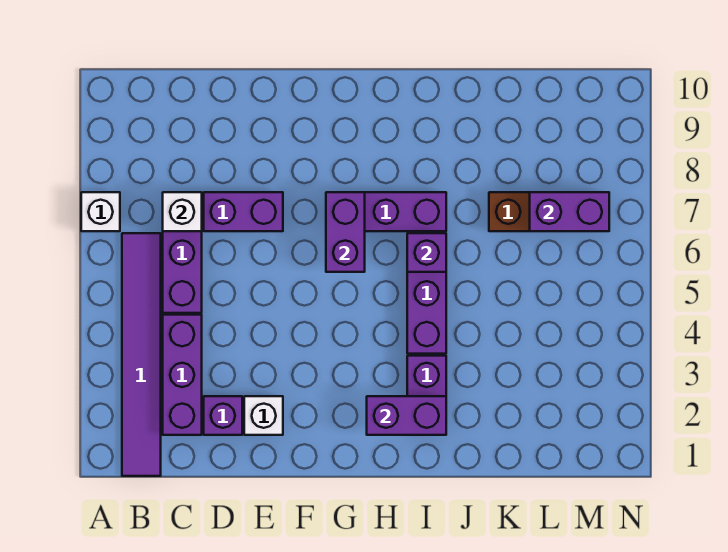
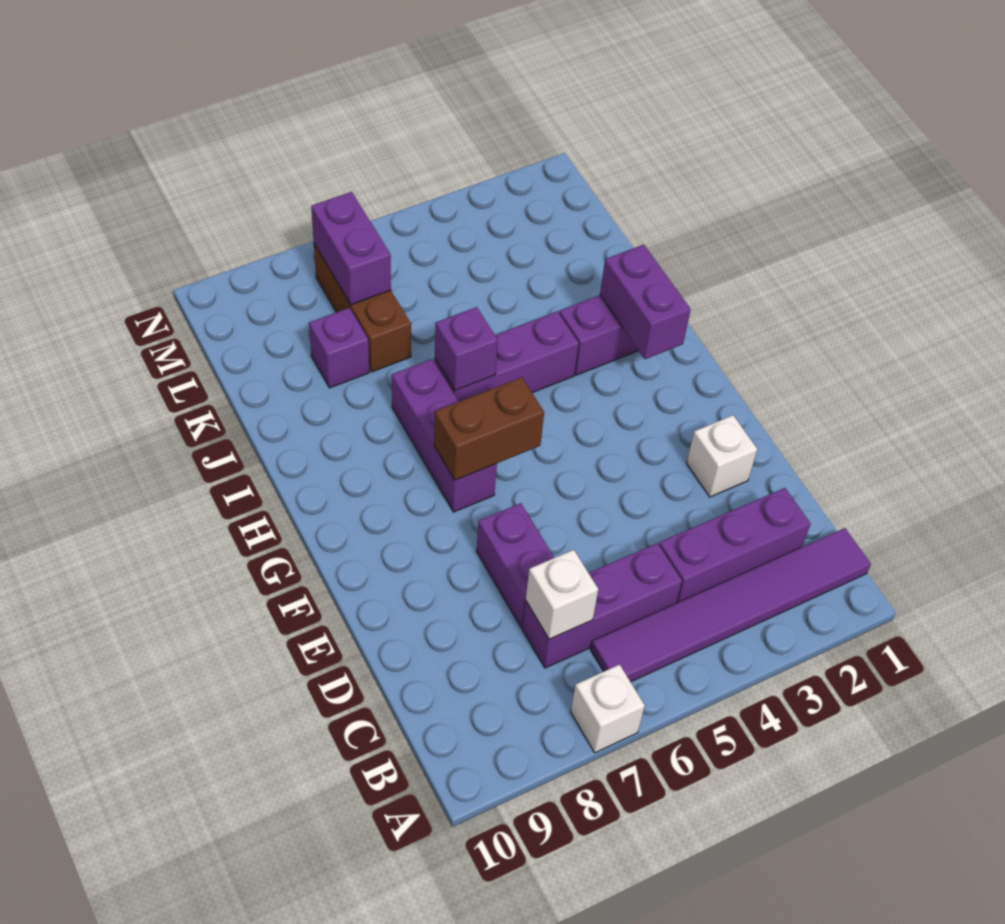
purple 1x1 brick [204,396,242,435] -> purple 1x1 brick moved to [309,308,369,388]
purple 1x2 brick [326,192,365,272] -> brown 1x2 brick [434,377,544,480]

